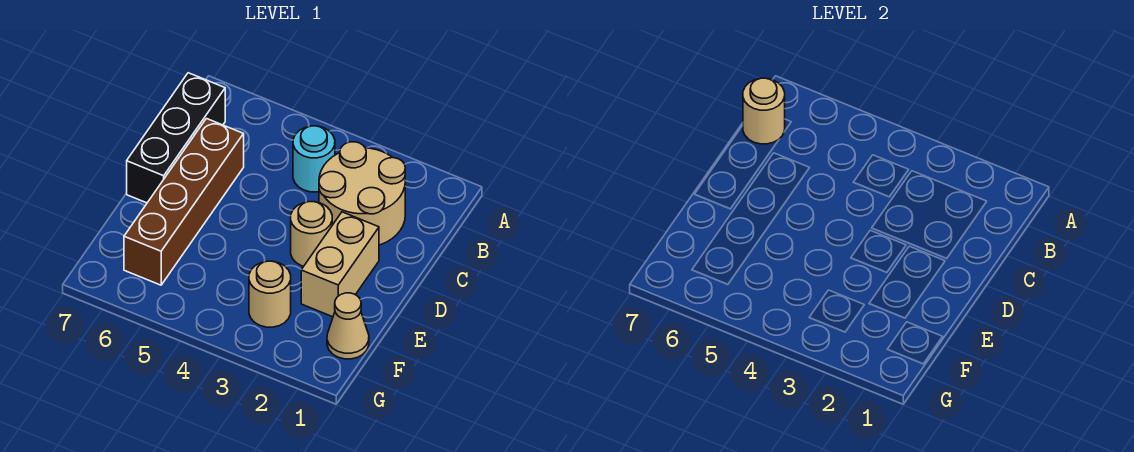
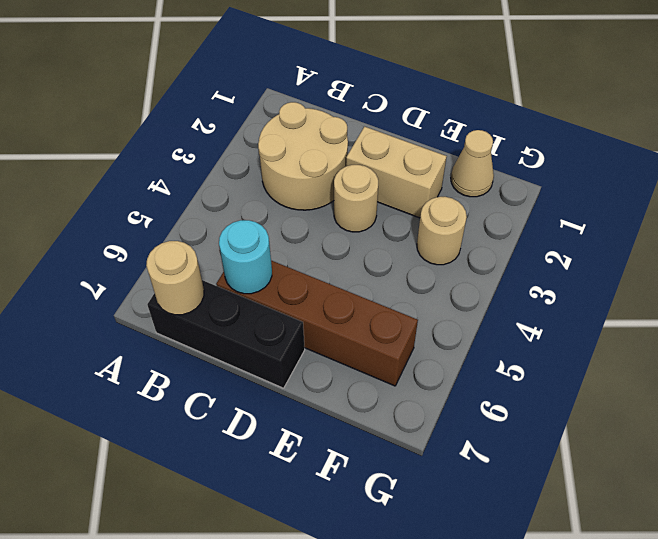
cyan 1x1 round brick [293,126,335,192] -> cyan 1x1 round brick moved to [219,220,272,294]

